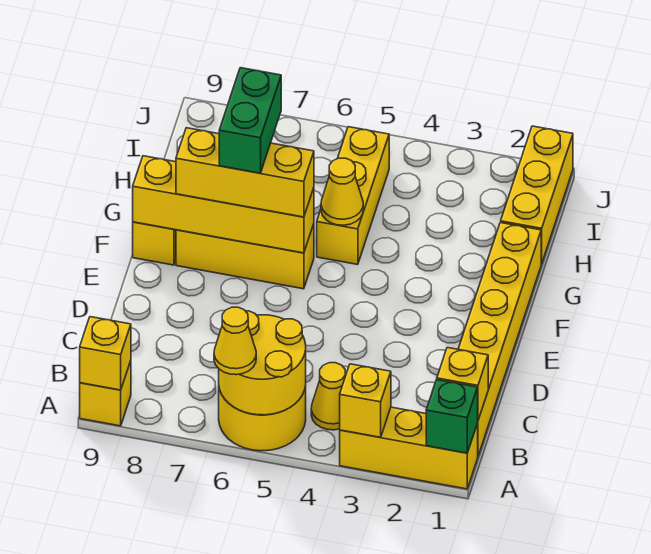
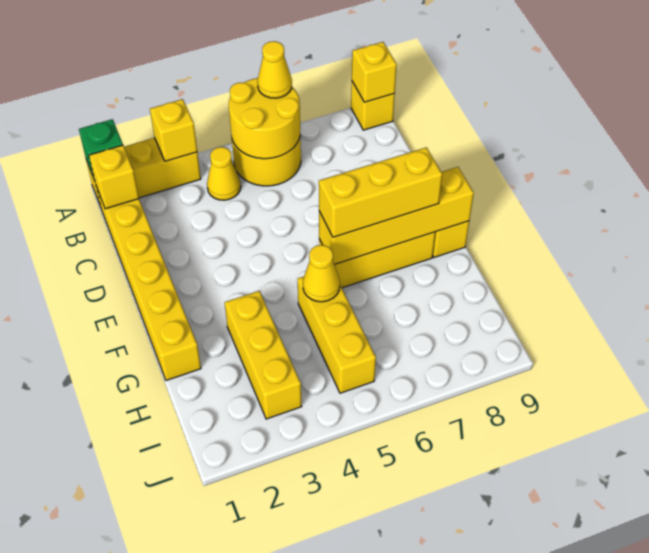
green 1x2 brick [219,68,281,173] -> none
yellow 1x3 brick [501,126,573,264] -> yellow 1x3 brick moved to [225,291,302,419]

